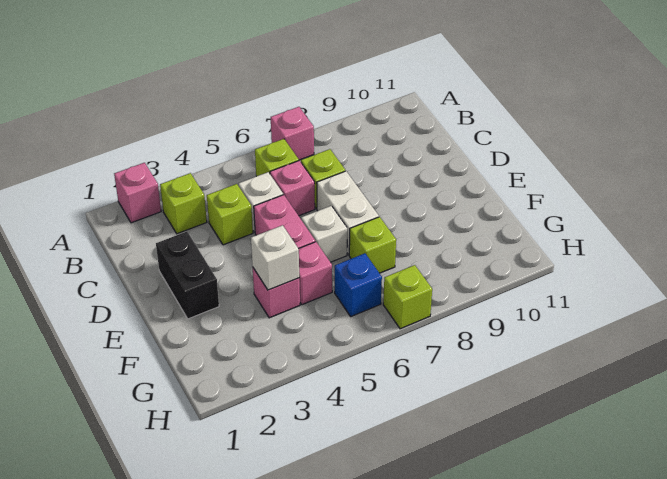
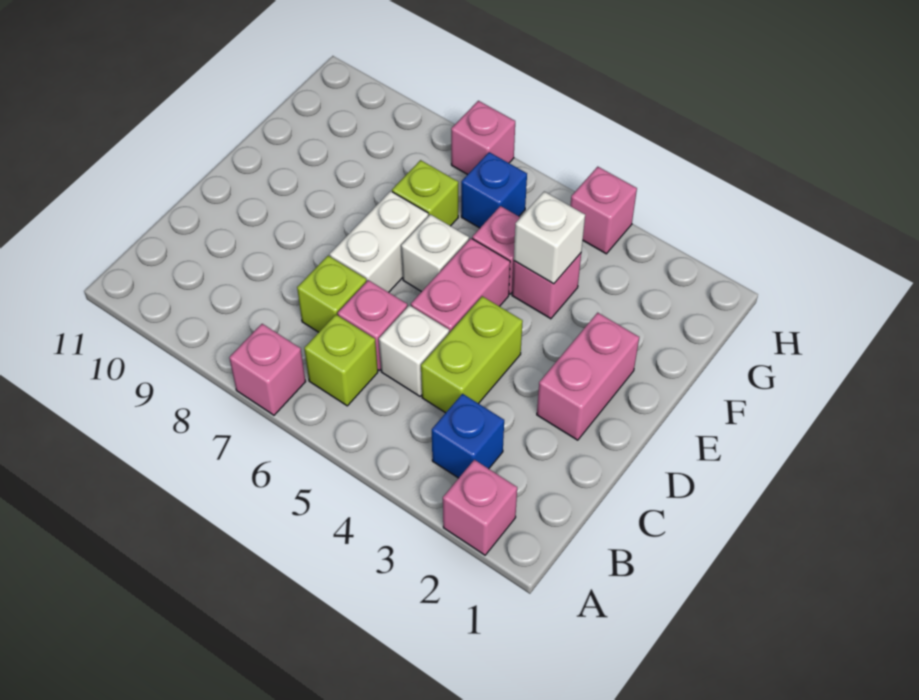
lime 1x1 brick [160,173,207,234] -> blue 1x1 brick [432,394,504,478]
lime 1x1 brick [207,184,253,245] -> lime 1x2 brick [421,296,523,413]
black 1x2 brick [156,232,219,319] -> pink 1x2 brick [537,313,639,440]
none -> pink 1x1 brick [570,167,637,254]
lime 1x1 brick [383,265,432,329] -> pink 1x1 brick [451,101,515,175]

